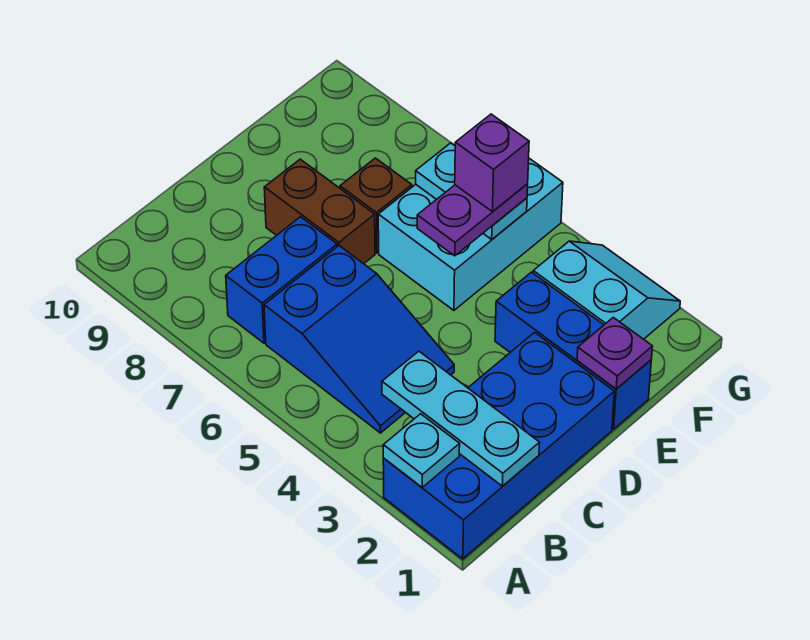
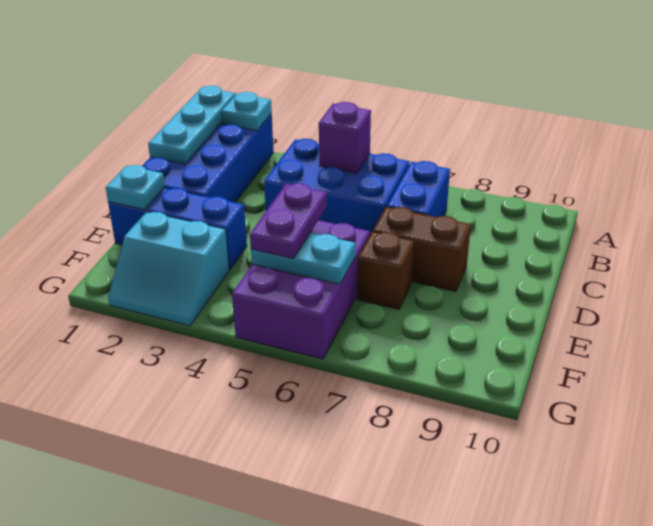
cyan 1x3 plate [382,351,540,486] -> cyan 1x3 plate turned to [148,86,235,164]
blue 2x3 slope [264,246,454,433] -> blue 2x3 brick [264,139,409,235]
purple 1x1 plate [577,317,653,389] -> cyan 1x1 plate [106,165,165,210]
cyan 2x3 brick [378,158,563,310] -> purple 2x3 brick [232,220,370,359]
purple 1x1 brick [455,114,529,212] -> purple 1x1 brick moved to [319,102,371,173]

